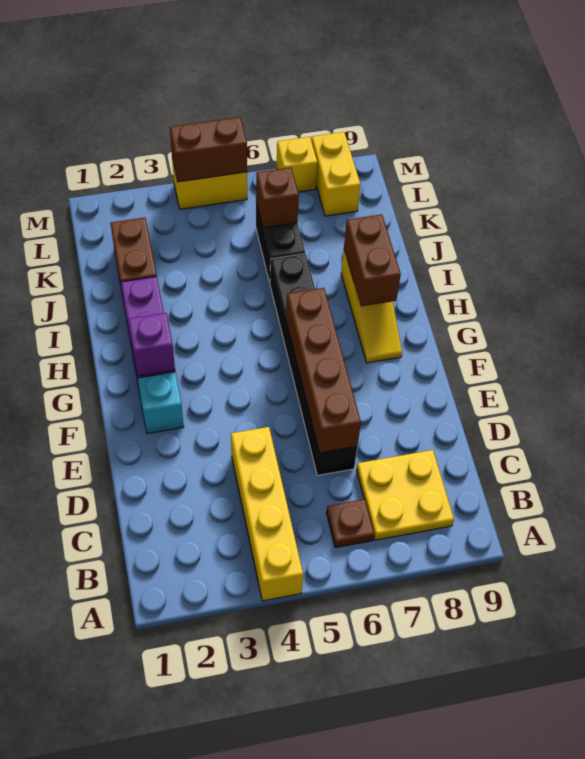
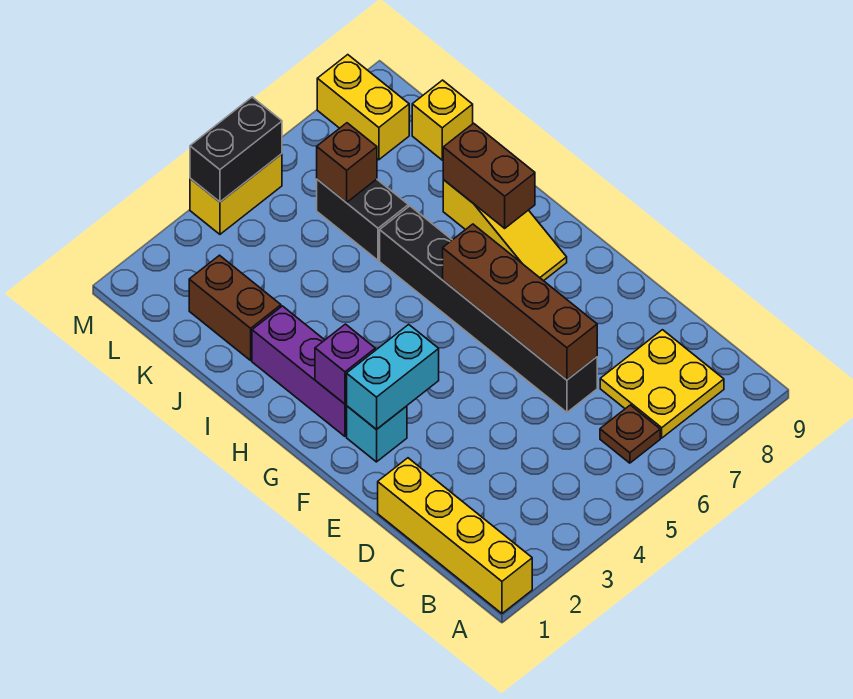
yellow 1x4 brick [231,427,303,601] -> yellow 1x4 brick moved to [378,458,532,613]
none -> cyan 1x2 brick [347,324,439,430]
brown 1x2 brick [170,117,247,182] -> black 1x2 brick [190,97,282,202]
yellow 1x1 brick [277,137,317,192] -> yellow 1x1 brick moved to [412,80,473,160]

